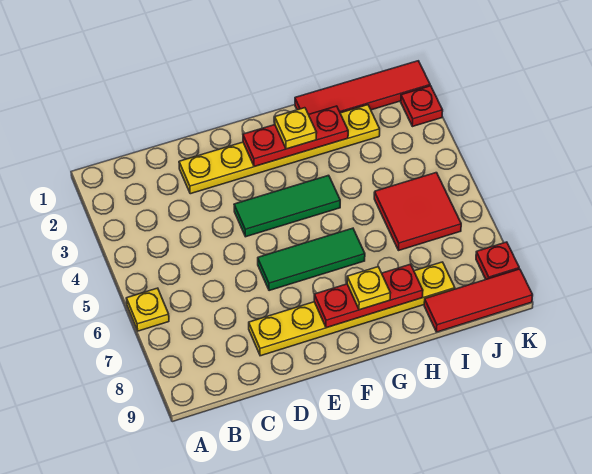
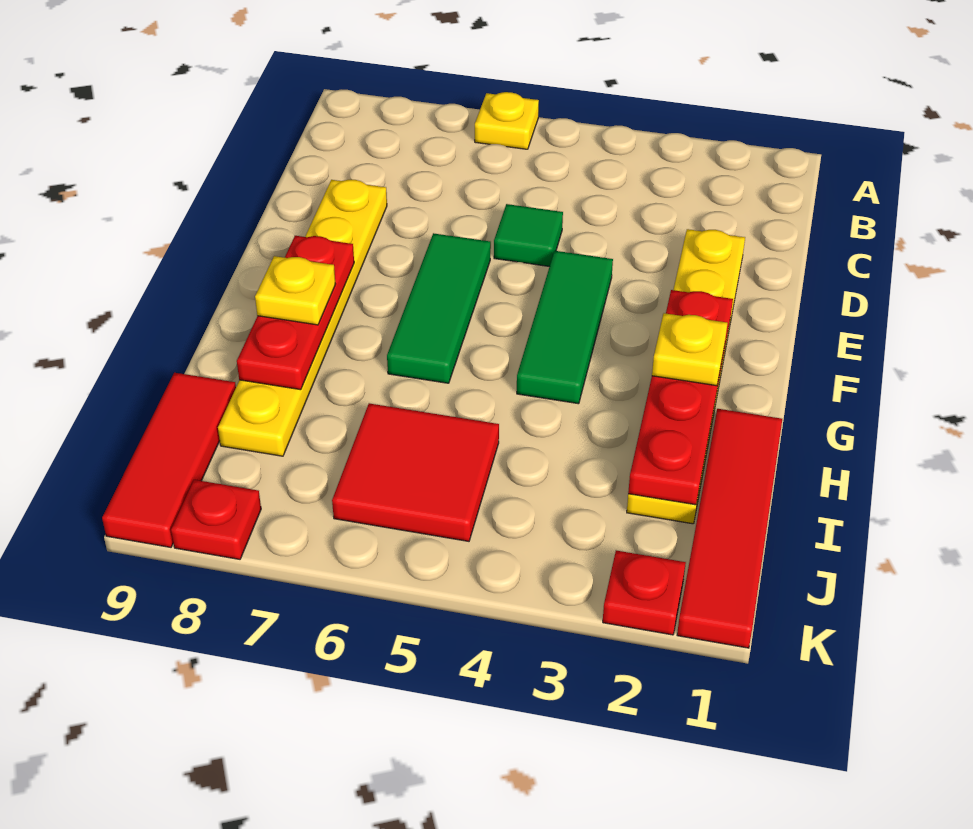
none -> green 1x1 tile [494,204,563,267]
red 1x3 plate [243,106,348,167] -> red 1x4 plate [628,290,733,505]

